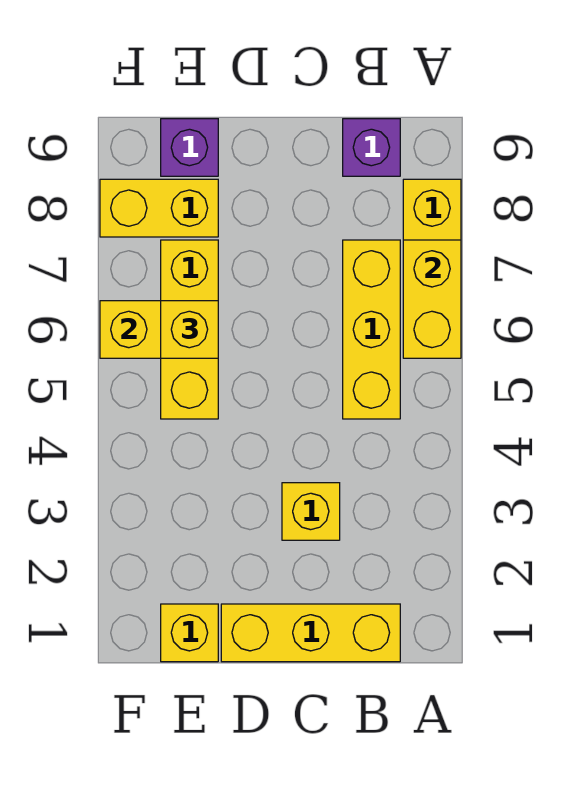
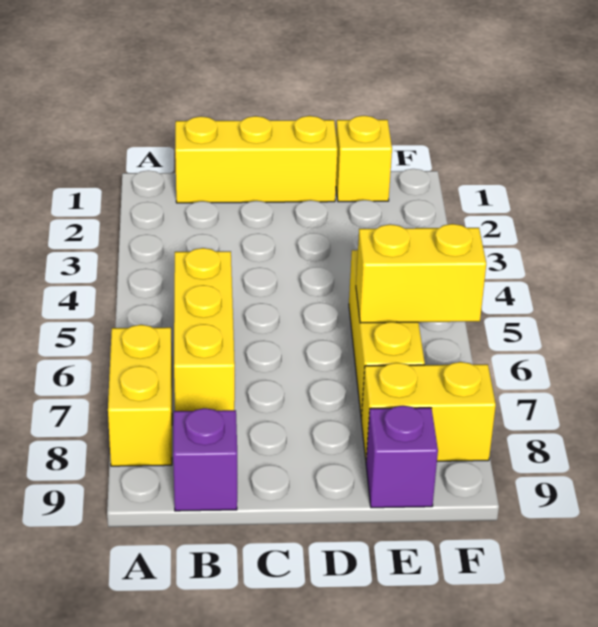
yellow 1x2 brick [403,240,461,358] -> none
yellow 1x1 brick [282,483,340,540] -> none
yellow 1x1 brick [161,301,218,358] -> none

